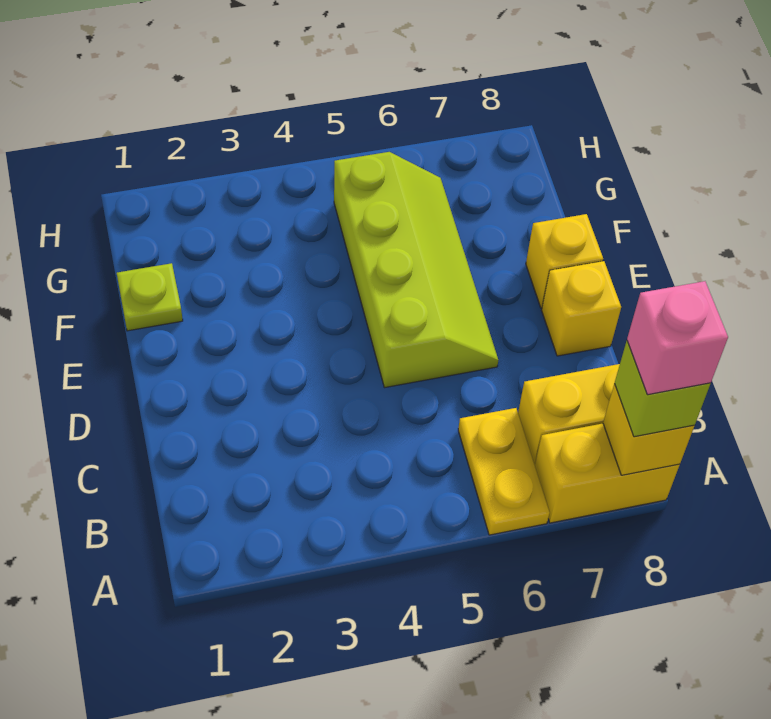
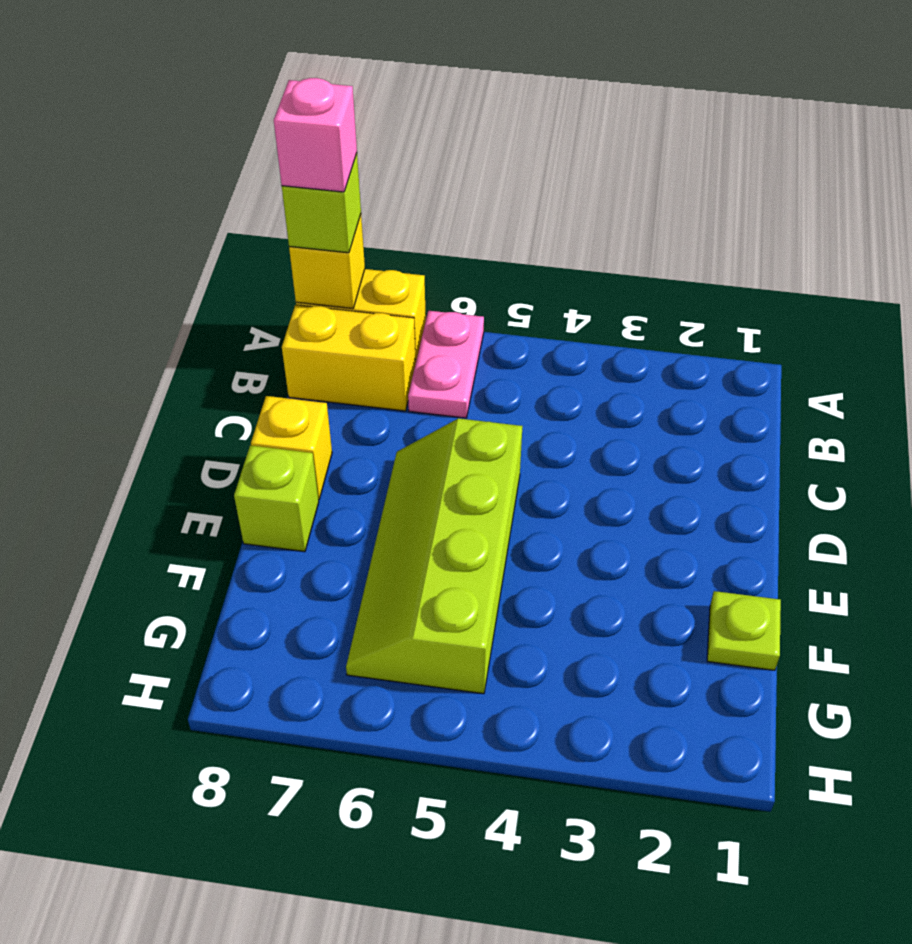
yellow 1x2 plate [458,408,550,535] -> pink 1x2 plate [408,311,484,418]
yellow 1x1 brick [526,214,603,308] -> lime 1x1 brick [234,445,319,552]

